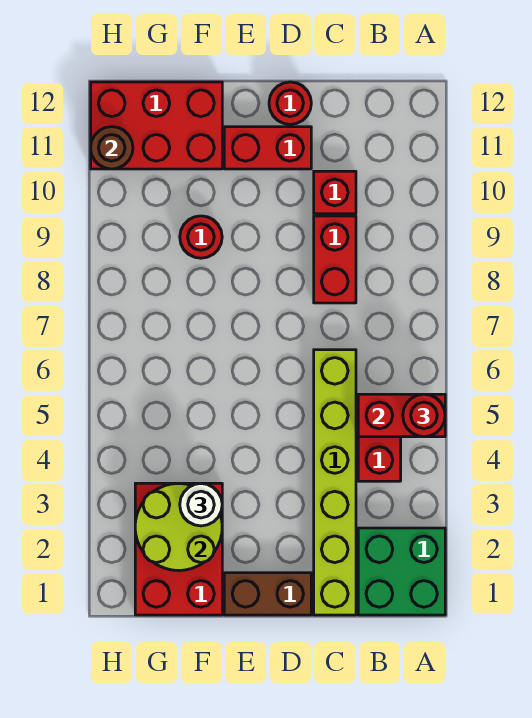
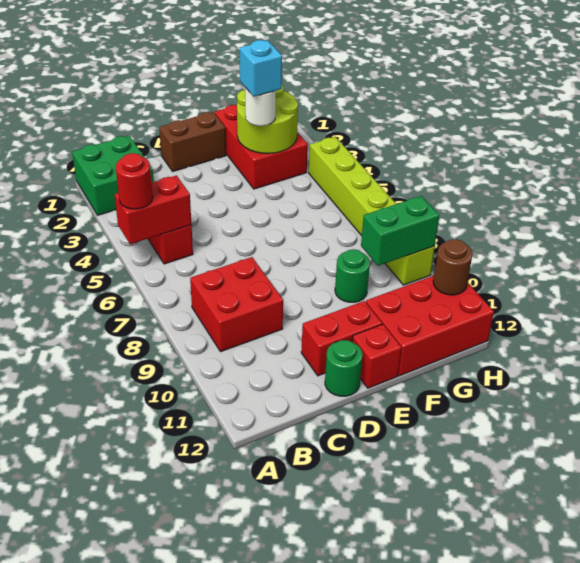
lime 1x6 brick [314,350,356,615] -> lime 1x6 brick moved to [309,137,435,285]
red 1x2 brick [314,216,356,303] -> red 2x2 brick [190,257,283,352]
red 1x1 brick [314,171,356,214] -> red 1x1 brick moved to [352,324,402,388]
red 1x1 round brick [269,82,311,124] -> green 1x1 round brick [325,340,363,396]
none -> cyan 1x1 brick [240,40,282,97]
red 1x1 round brick [180,216,222,258] -> green 1x1 round brick [335,249,370,302]
none -> green 1x2 brick [361,196,439,266]

